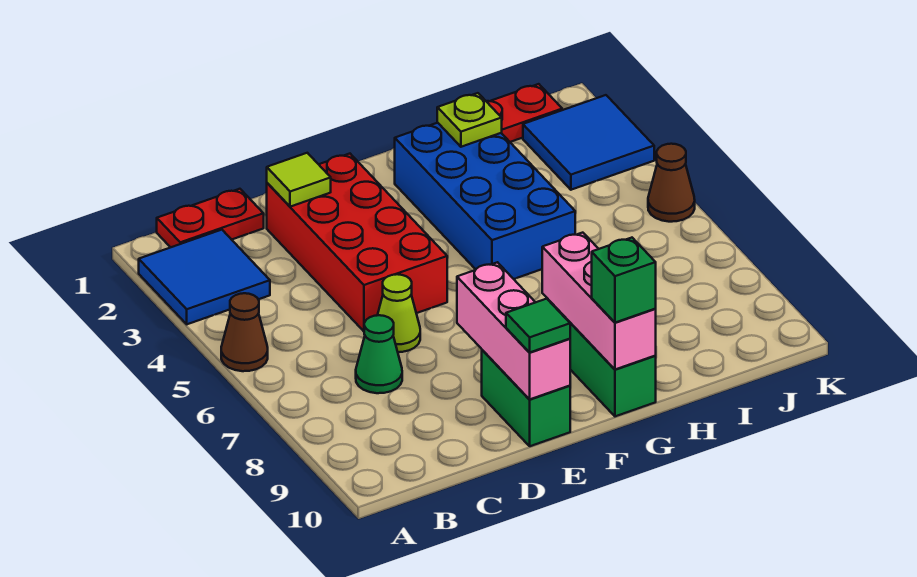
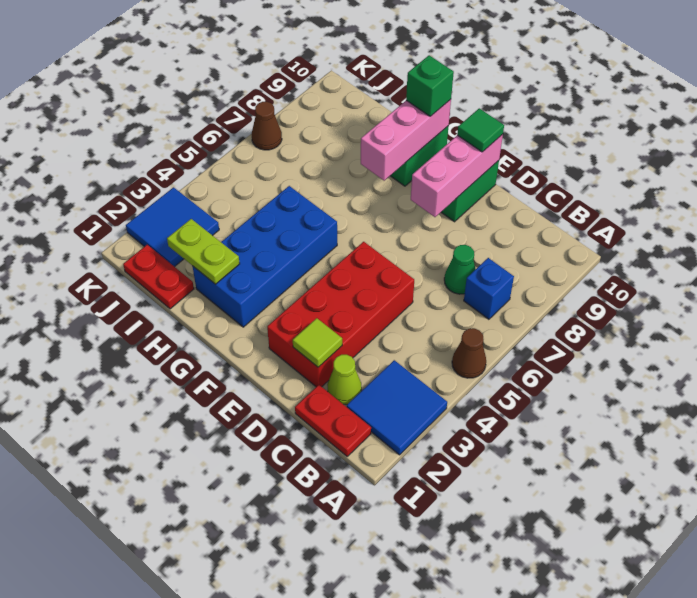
none -> blue 1x1 brick [464,258,514,319]
lime 1x1 cone [378,274,420,352] -> lime 1x1 cone moved to [327,355,362,404]
lime 1x1 plate [437,93,502,147] -> lime 1x2 plate [167,219,240,284]
brown 1x1 cone [648,144,695,222] -> brown 1x1 cone moved to [252,102,282,150]

